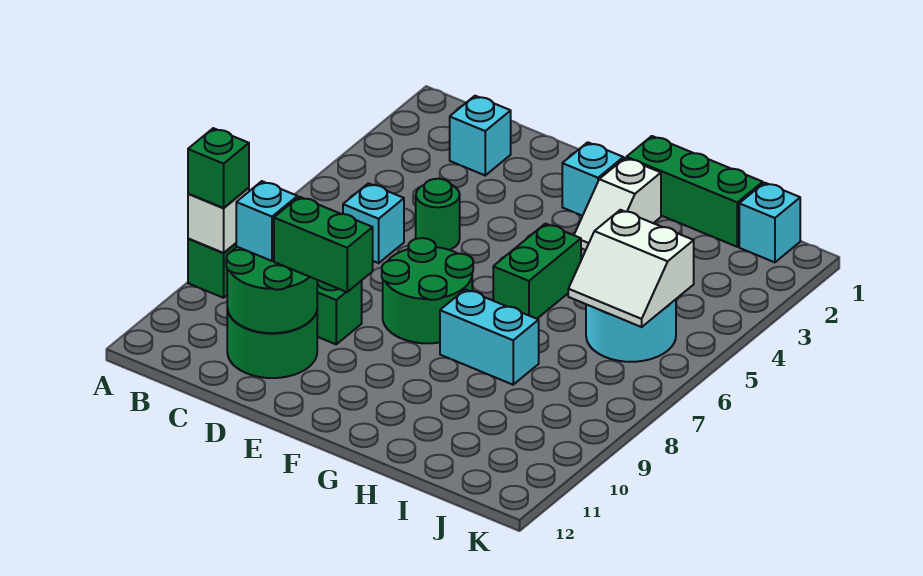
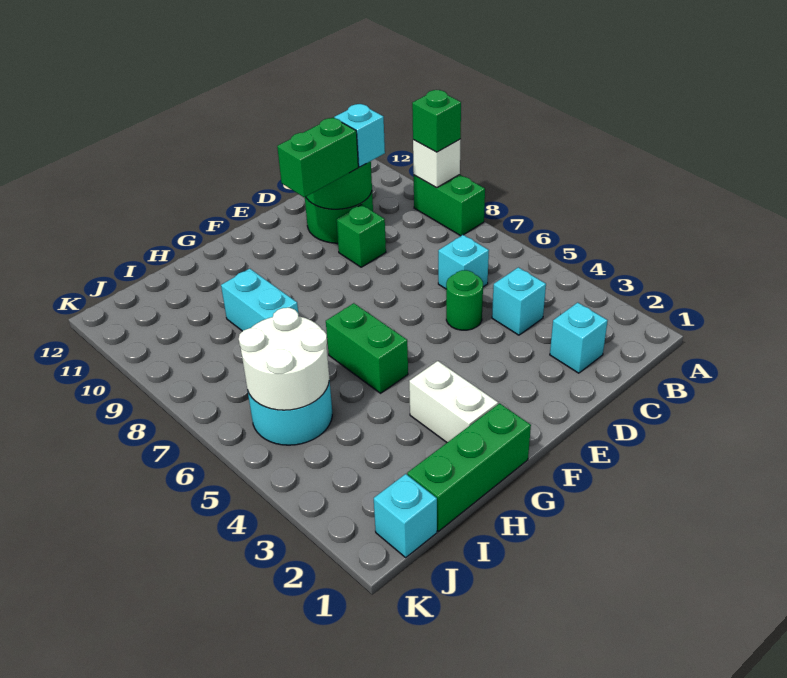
green 2x2 round brick [382,238,473,343] -> none
cyan 1x1 brick [562,142,623,216] -> cyan 1x1 brick moved to [492,267,546,335]
white 1x2 slope [574,158,661,250] -> white 1x2 brick [409,361,498,442]
cyan 1x2 brick [440,289,539,385] -> cyan 1x2 brick turned to [221,269,299,331]
white 2x2 slope [568,210,694,327] -> white 2x2 round brick [239,308,329,410]

